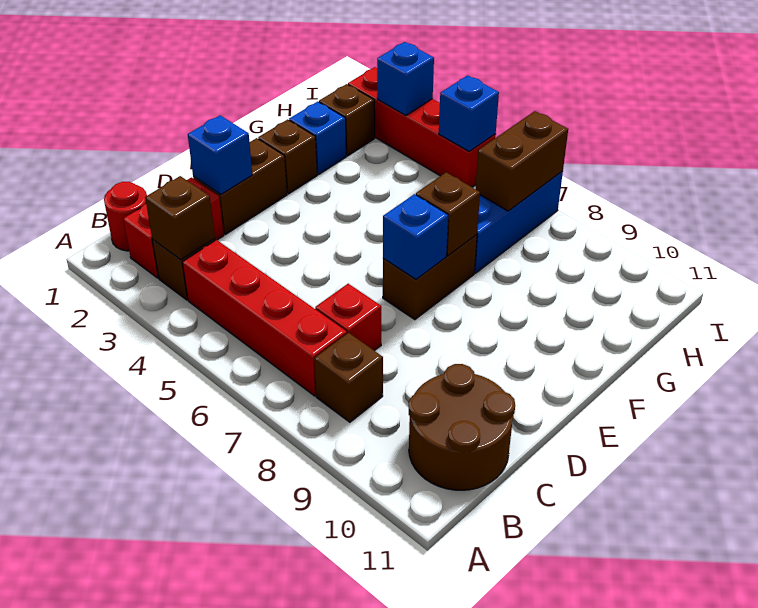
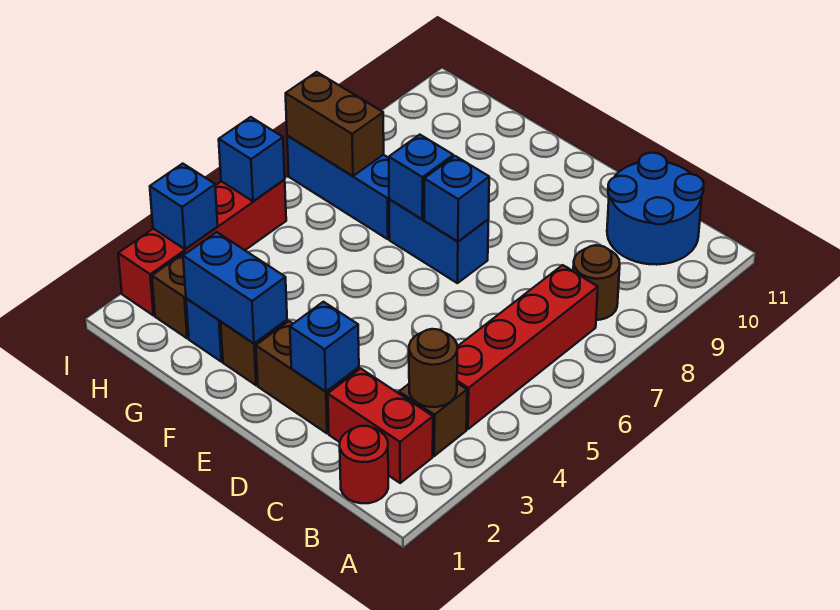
brown 1x1 brick [145,176,215,260] -> brown 1x1 round brick [409,329,457,407]
brown 1x1 brick [314,333,383,422] -> brown 1x1 round brick [573,245,620,320]
brown 2x2 round brick [409,364,515,490] -> blue 2x2 round brick [607,153,704,265]
red 1x1 brick [315,284,381,351] -> none
brown 1x2 brick [383,235,477,320] -> blue 1x2 brick [389,199,488,283]
none -> blue 1x2 brick [183,232,287,343]
brown 1x1 brick [416,172,480,256] -> blue 1x1 brick [389,135,453,219]

